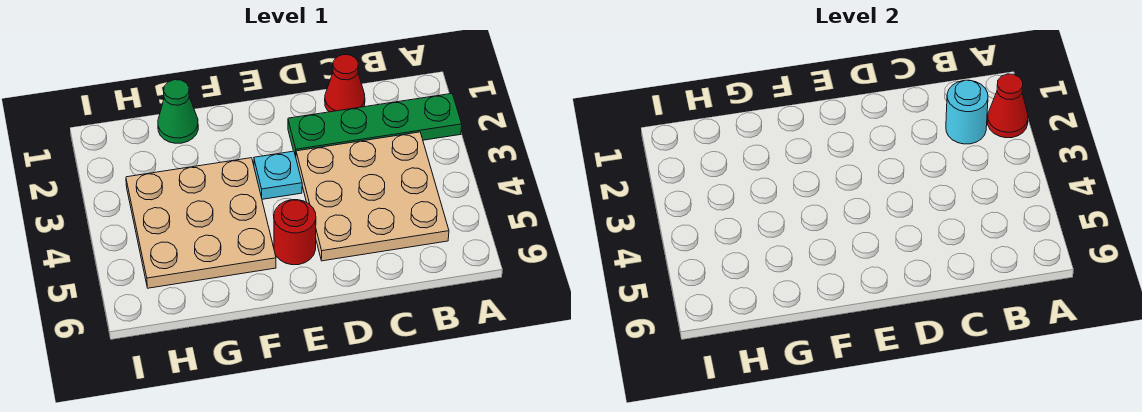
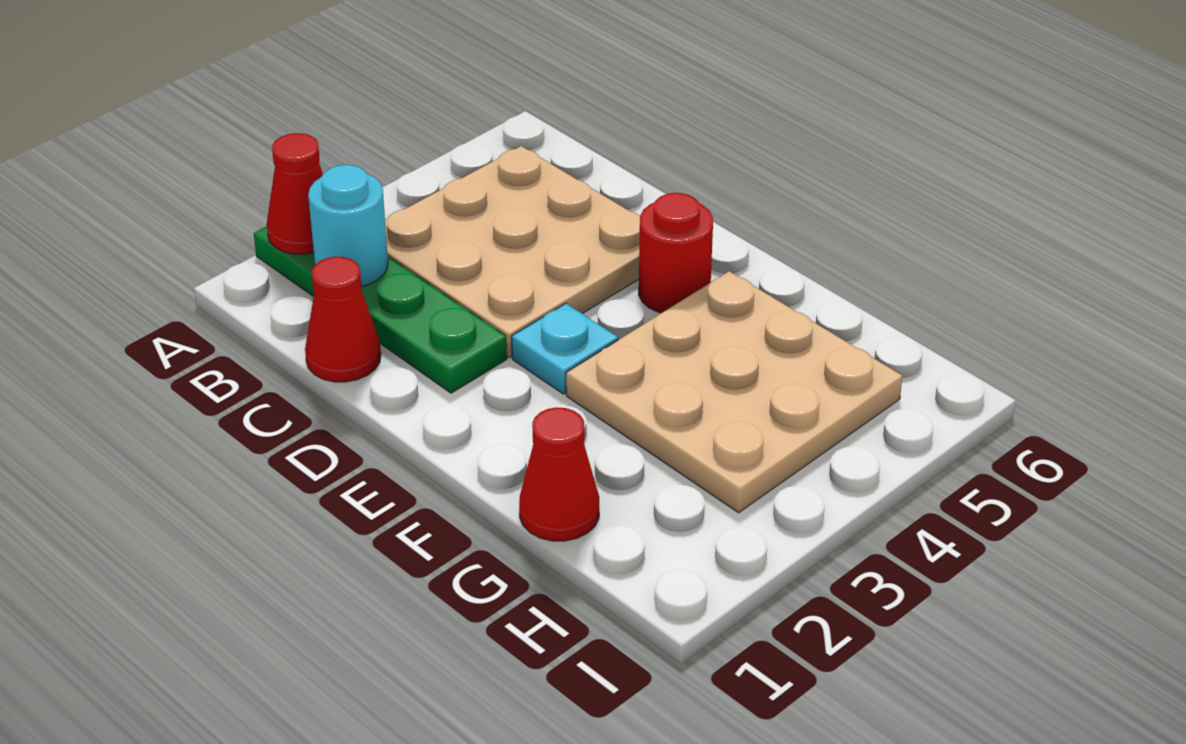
green 1x1 cone [158,80,198,143] -> red 1x1 cone [519,407,599,541]

